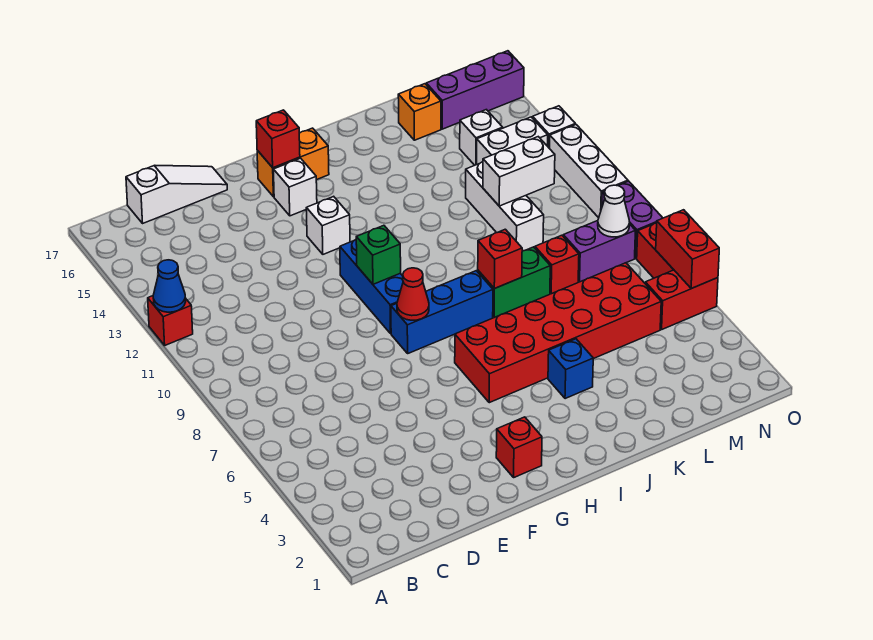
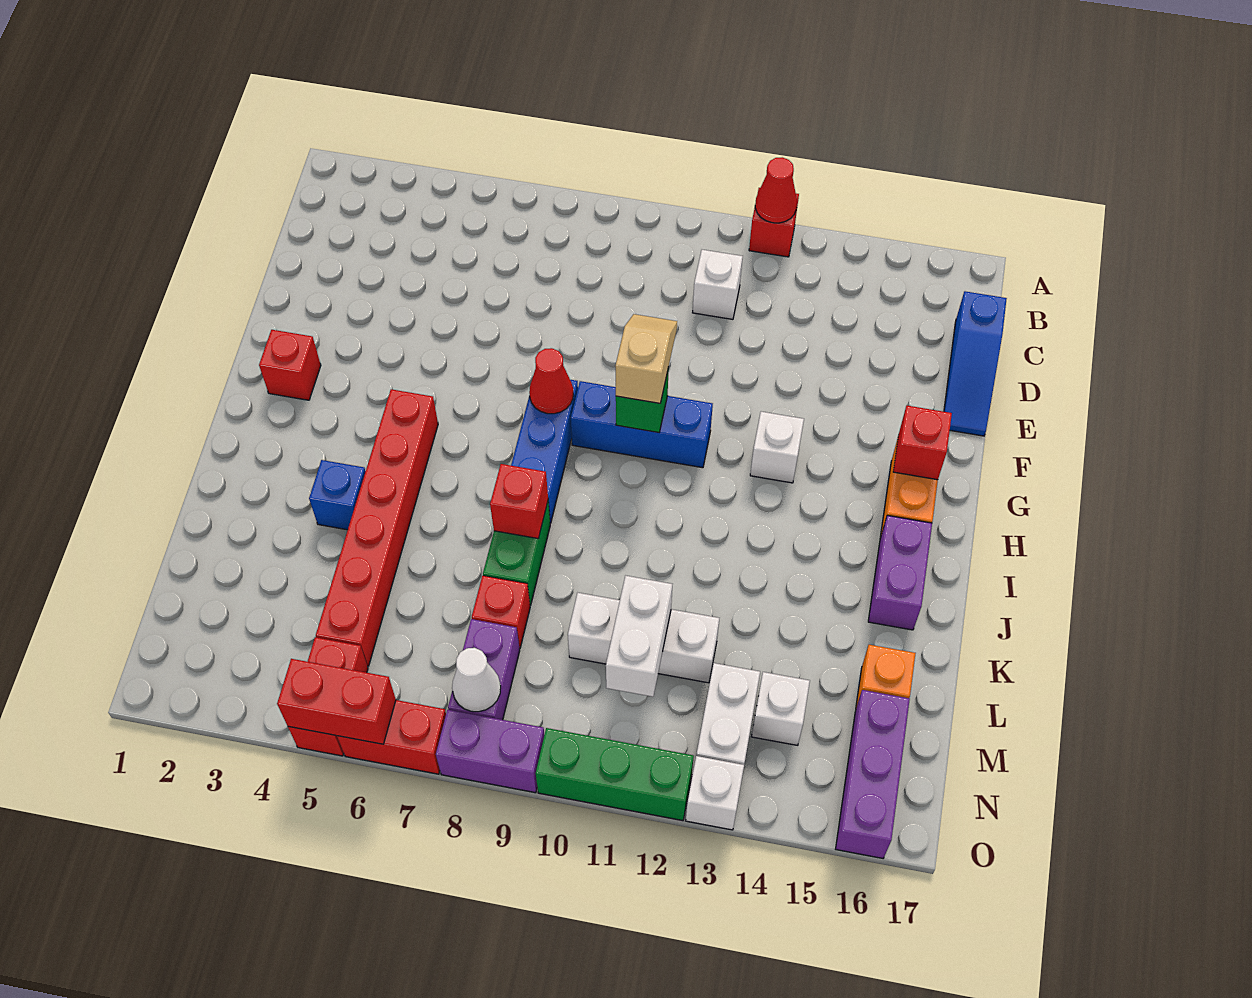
blue 1x1 cone [153,260,186,312] -> red 1x1 cone [755,157,797,223]
white 1x3 slope [126,166,227,223] -> blue 1x3 slope [944,291,1007,436]
none -> tan 1x2 slope [615,314,677,403]
white 1x1 brick [273,158,317,216] -> white 1x1 brick moved to [693,250,743,319]
red 2x6 brick [455,263,661,403] -> red 1x6 brick [316,389,438,666]
none -> purple 1x2 brick [868,515,932,630]
white 1x3 brick [550,125,628,218] -> green 1x3 brick [536,728,694,821]

